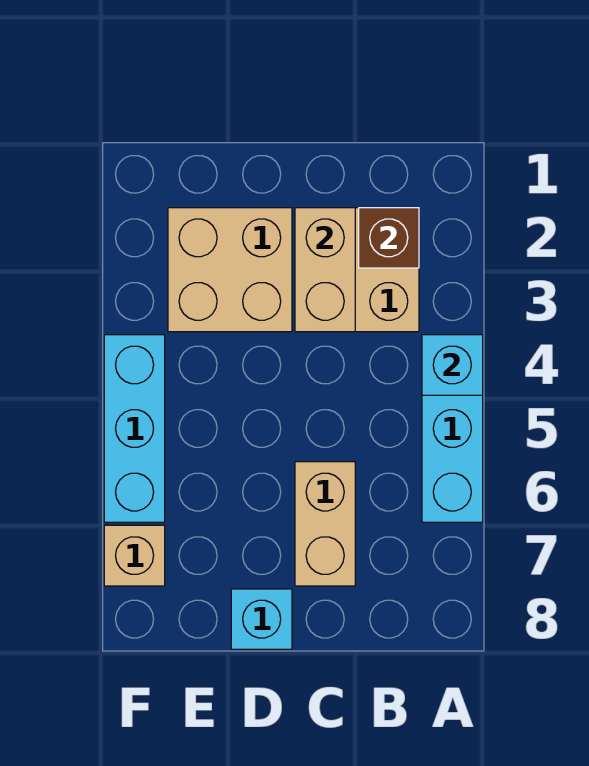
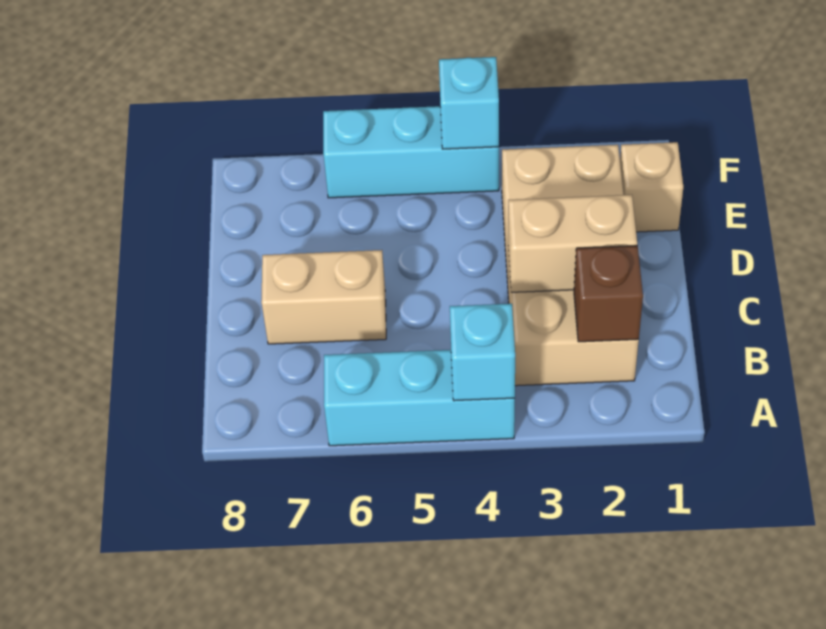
cyan 1x1 brick [231,589,292,649] -> cyan 1x1 brick moved to [439,57,499,149]
tan 1x1 brick [104,525,165,586] -> tan 1x1 brick moved to [620,142,683,232]

